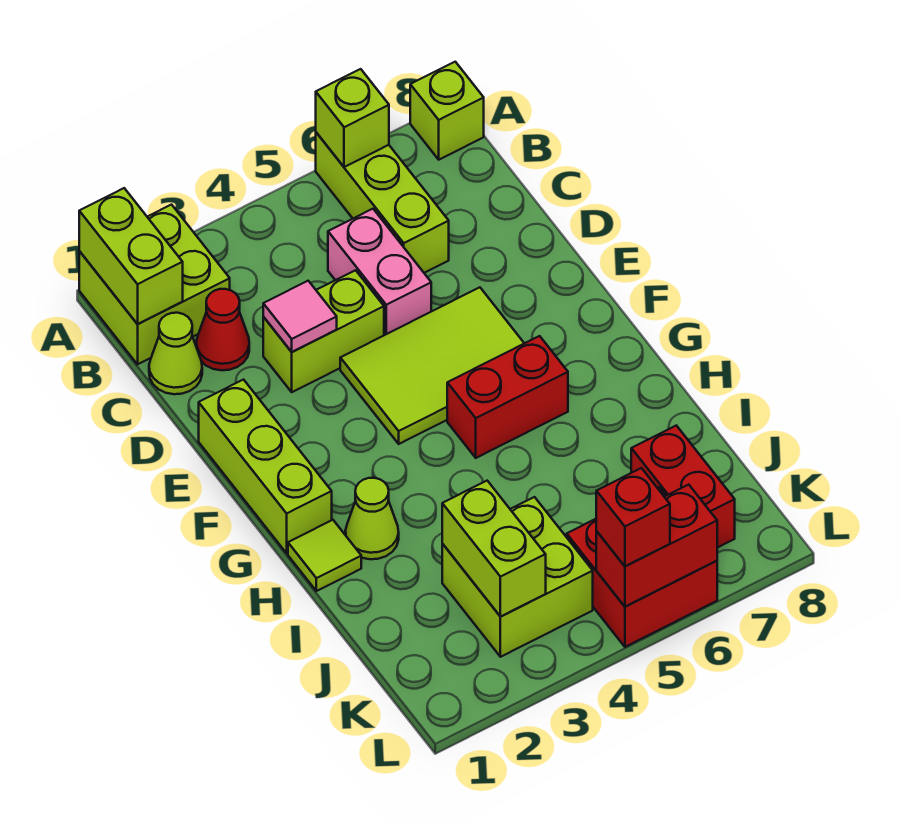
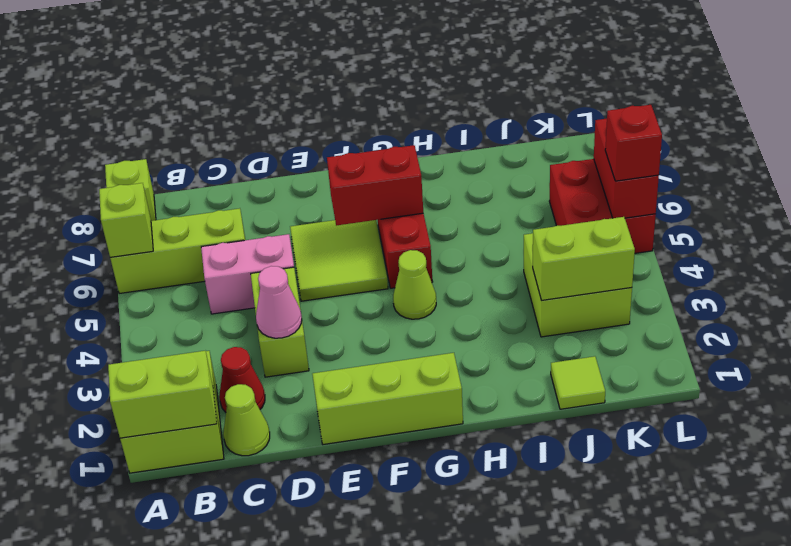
pink 1x1 tile [263,281,337,352] -> pink 1x1 cone [256,266,302,338]
lime 2x3 tile [340,287,524,444] -> lime 2x2 tile [290,220,388,301]
lime 1x1 tile [288,520,361,591] -> lime 1x1 tile moved to [551,356,605,409]
lime 1x1 cone [345,478,399,559] -> lime 1x1 cone moved to [393,250,436,319]
red 1x2 brick [631,426,735,548] -> red 1x2 brick moved to [327,145,423,226]

